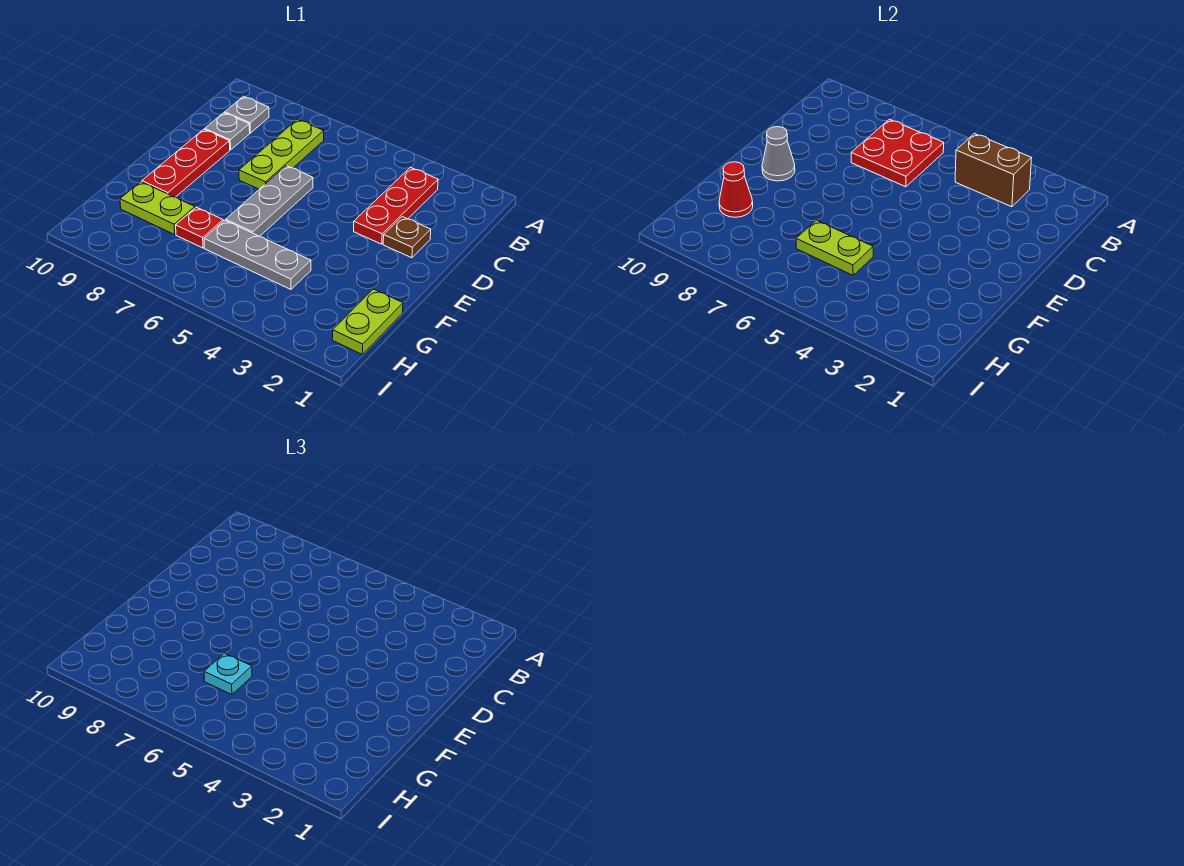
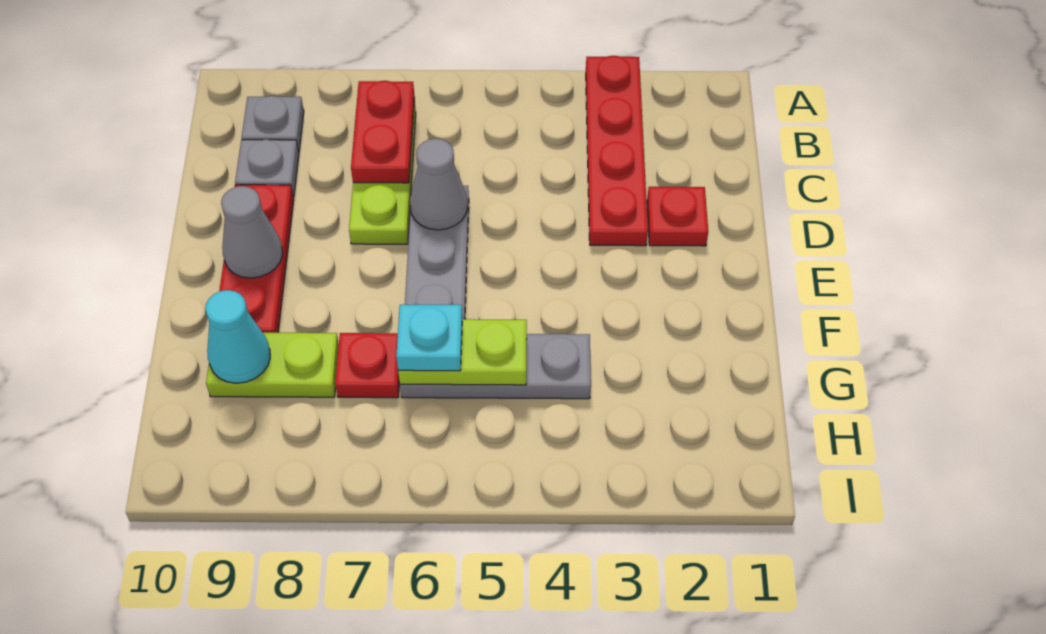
red 1x3 plate [354,167,438,244] -> red 1x4 plate [586,56,648,246]
brown 1x2 brick [955,133,1031,207] -> none
red 2x2 plate [851,119,944,187] -> red 1x2 plate [351,81,415,183]
brown 1x1 plate [383,217,431,258] -> red 1x1 plate [647,187,708,246]
none -> grey 1x1 cone [410,139,467,230]
lime 1x2 plate [332,289,403,354] -> none
red 1x1 cone [719,162,753,217] -> cyan 1x1 cone [205,290,270,383]

